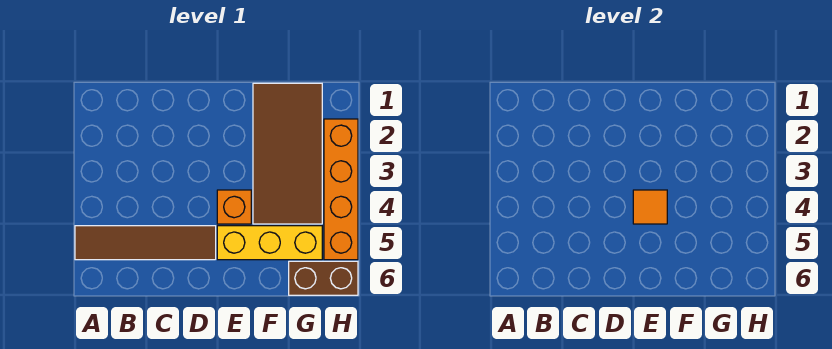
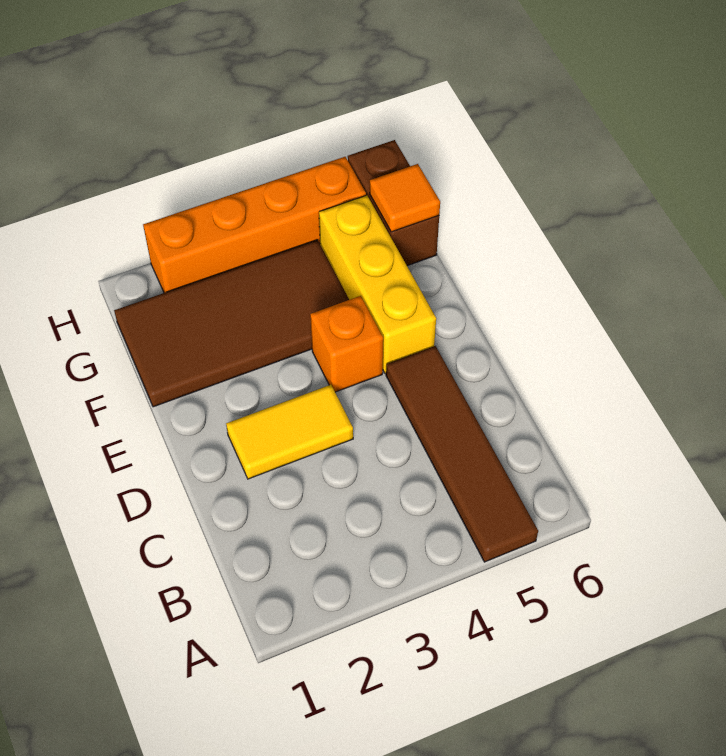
none -> yellow 1x2 tile [226,385,353,479]
orange 1x1 tile [633,190,667,224] -> orange 1x1 tile moved to [370,164,440,232]

